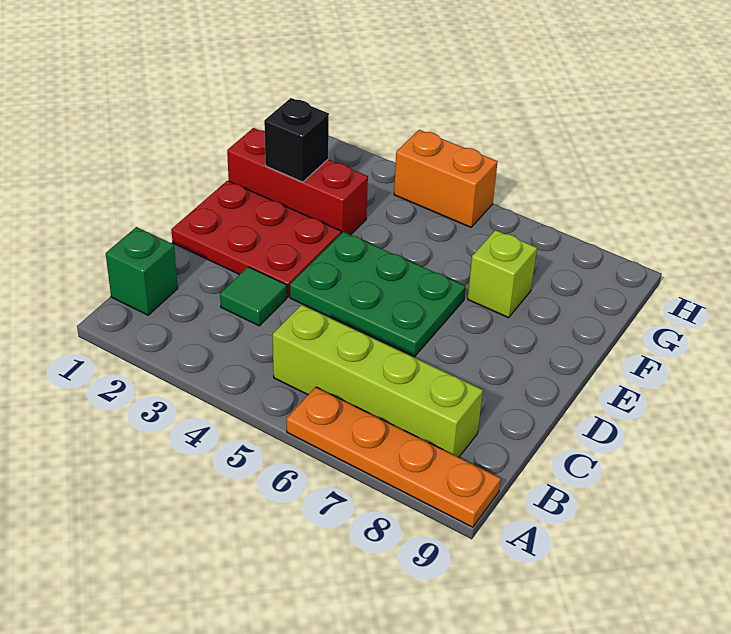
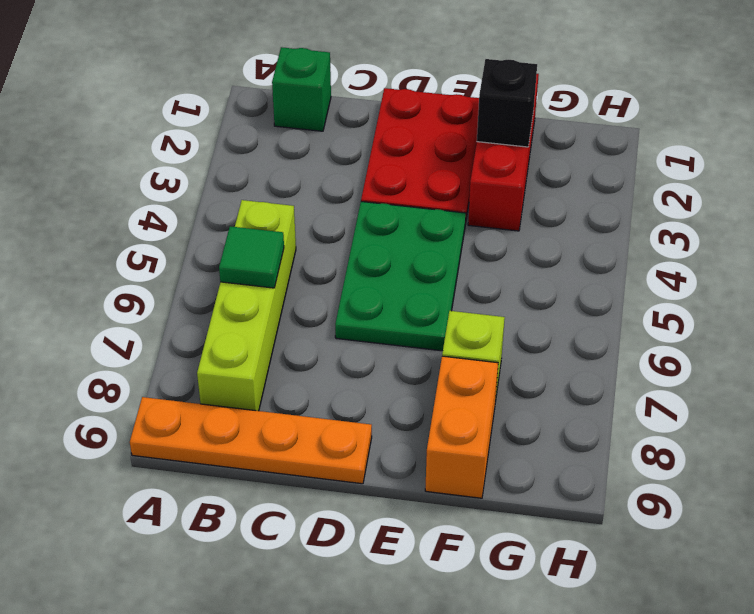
orange 1x4 plate [286,387,501,527] -> orange 1x4 plate turned to [130,397,372,484]
green 1x1 tile [220,267,287,326] -> green 1x1 tile moved to [219,226,284,288]
orange 1x2 brick [394,130,498,227] -> orange 1x2 brick moved to [425,356,498,498]

